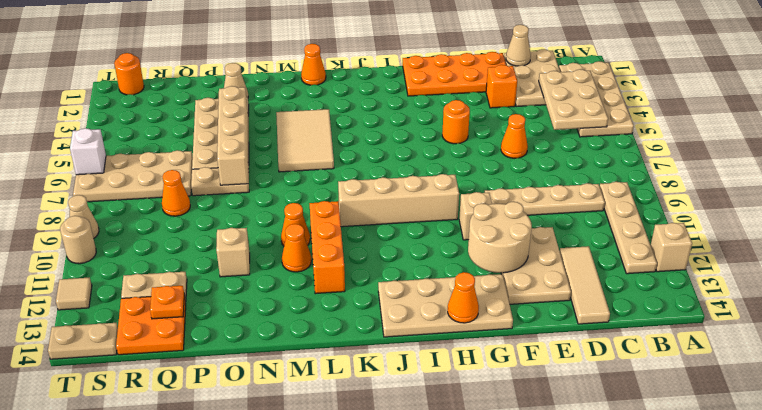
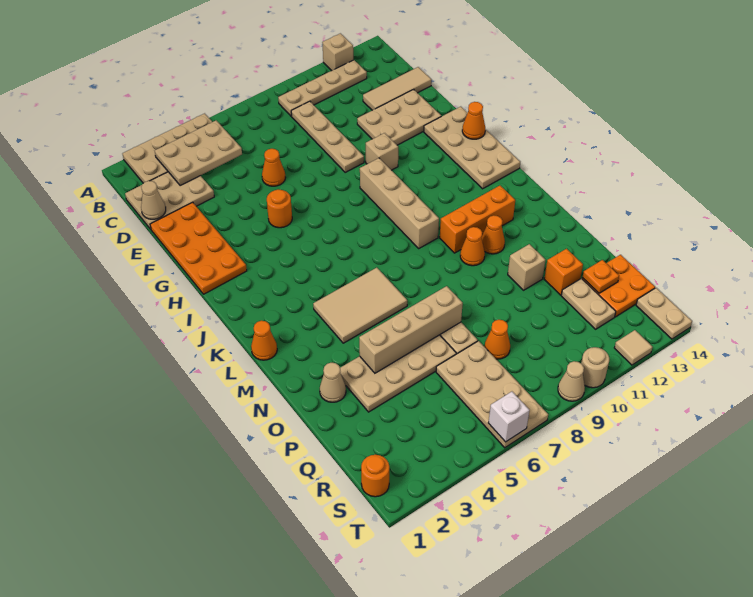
orange 1x1 brick [486,65,517,108] -> orange 1x1 brick moved to [544,249,583,295]
tan 2x2 round brick [468,202,532,273] -> none

